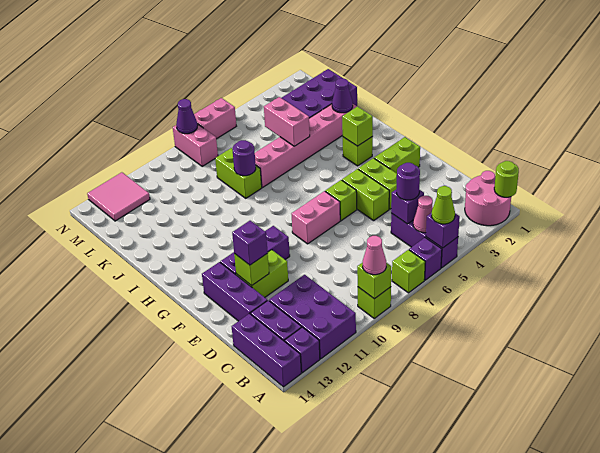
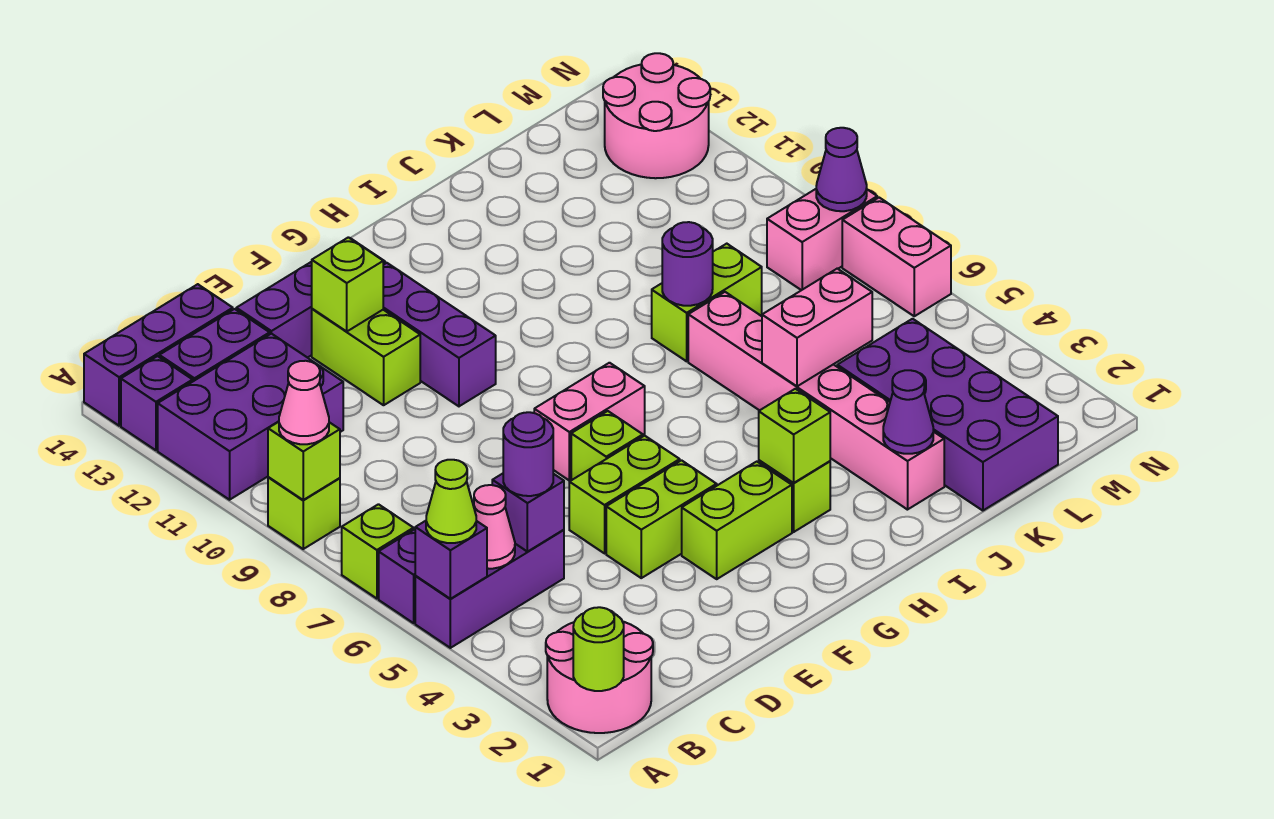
purple 1x1 brick [232,221,268,265] -> none
lime 1x2 brick [374,137,420,173] -> lime 1x2 brick turned to [682,462,792,579]
pink 1x2 brick [291,191,340,244] -> pink 1x2 brick turned to [534,363,645,480]
pink 2x2 tile [87,172,150,221] -> pink 2x2 round brick [603,53,710,178]

